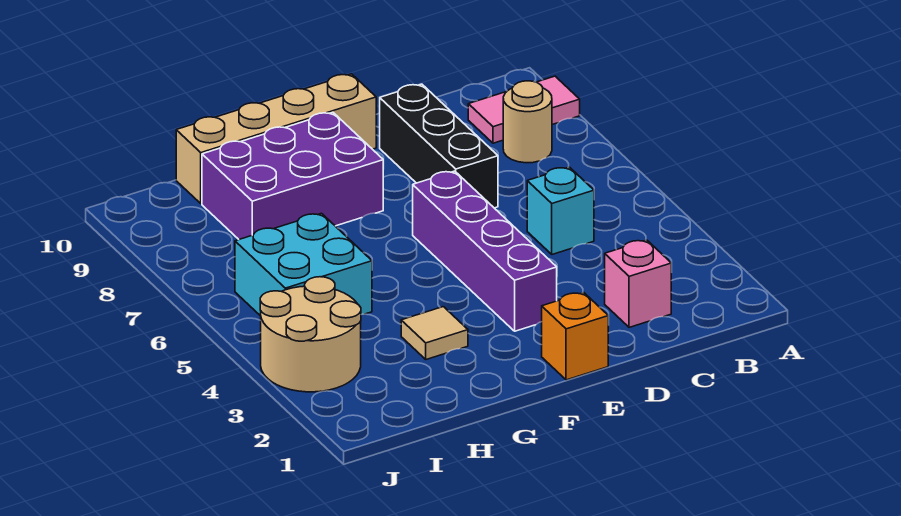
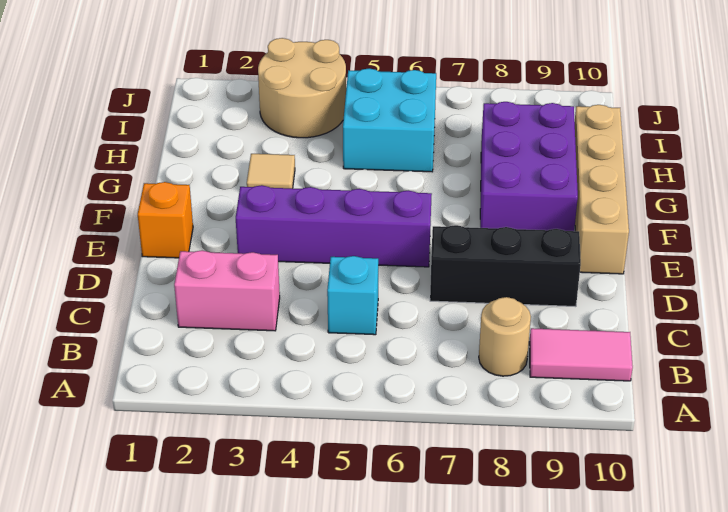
pink 1x2 tile [468,76,580,143] -> pink 1x2 tile turned to [529,328,633,381]
pink 1x1 brick [605,240,671,327] -> pink 1x2 brick [174,250,280,331]

